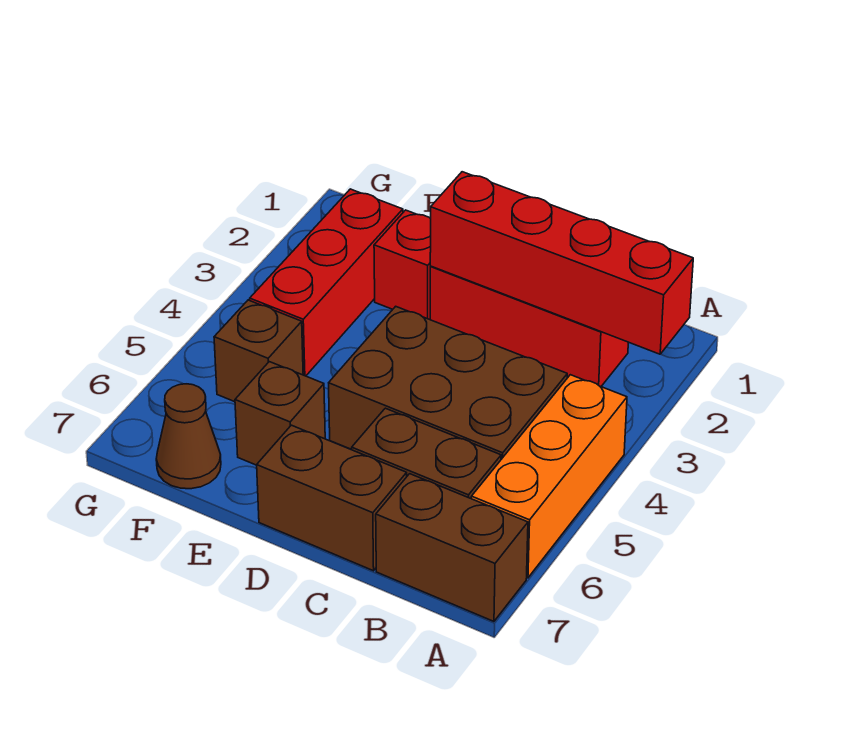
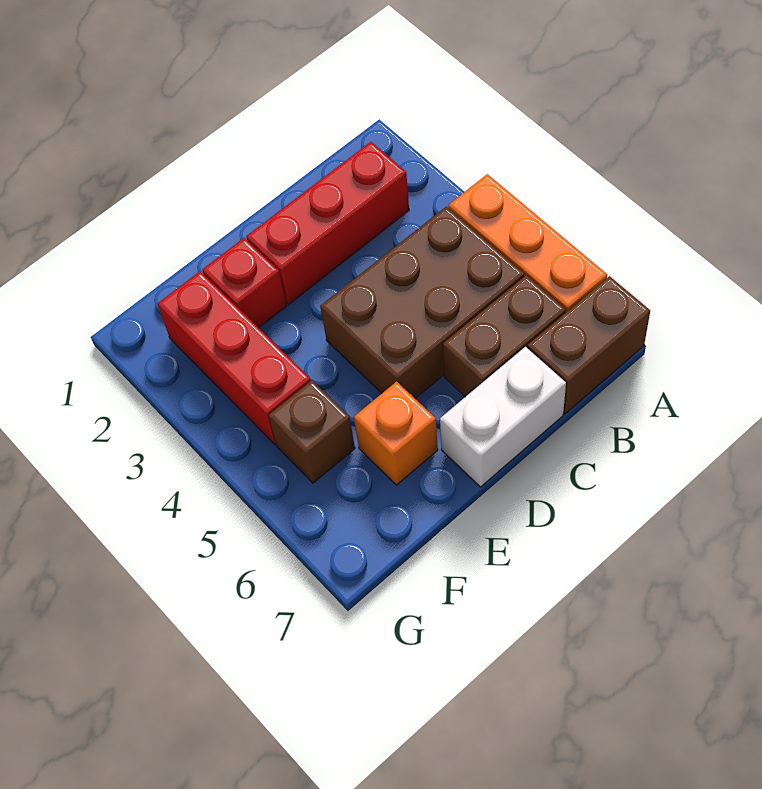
red 1x4 brick [430,172,693,354] -> none
brown 1x2 brick [257,425,407,571] -> white 1x2 brick [440,347,566,487]
brown 1x1 brick [235,362,325,465] -> orange 1x1 brick [354,382,438,485]
brown 1x1 cone [156,384,221,489] -> none

